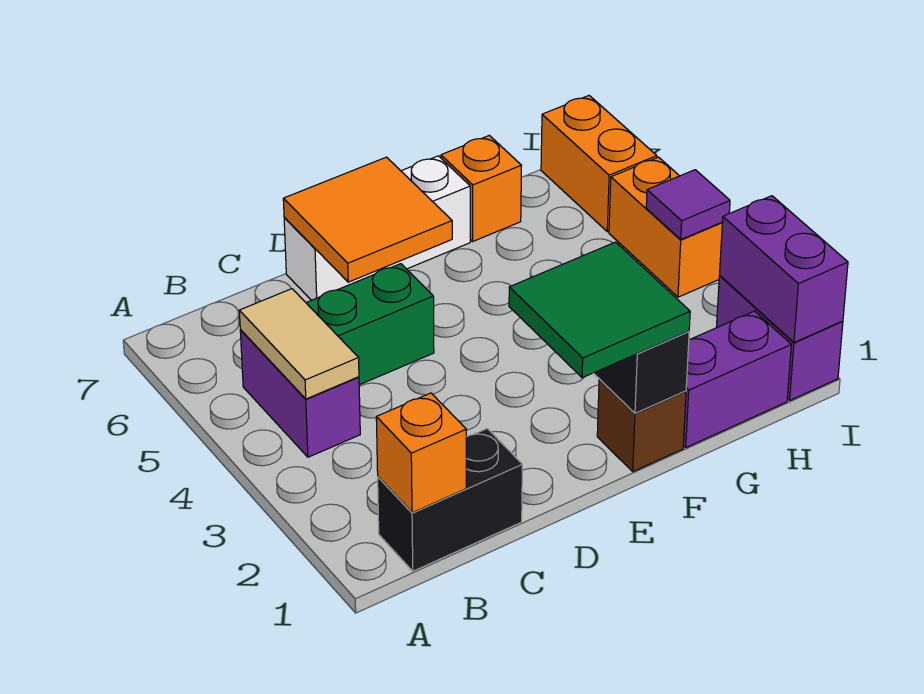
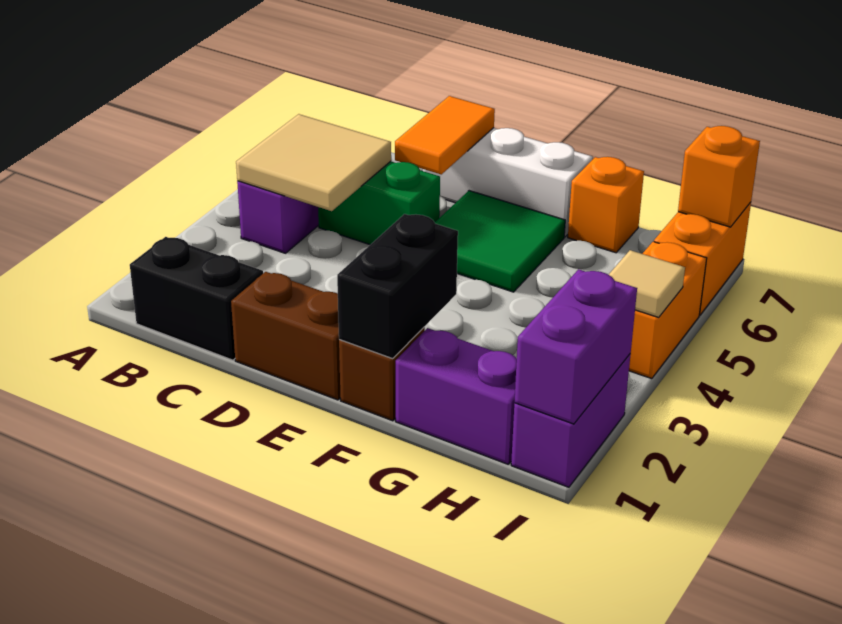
orange 1x1 brick [376,393,466,513] -> orange 1x1 brick moved to [678,126,760,227]
tan 1x2 tile [239,289,359,399] -> tan 2x2 tile [236,114,391,211]
none -> brown 1x2 brick [231,272,340,400]
orange 2x2 tile [283,157,452,282] -> orange 1x2 tile [395,96,495,174]
green 2x2 tile [509,242,690,378] -> green 2x2 tile moved to [435,191,565,292]
purple 1x1 tile [646,170,730,239] -> tan 1x1 tile [609,250,685,317]

